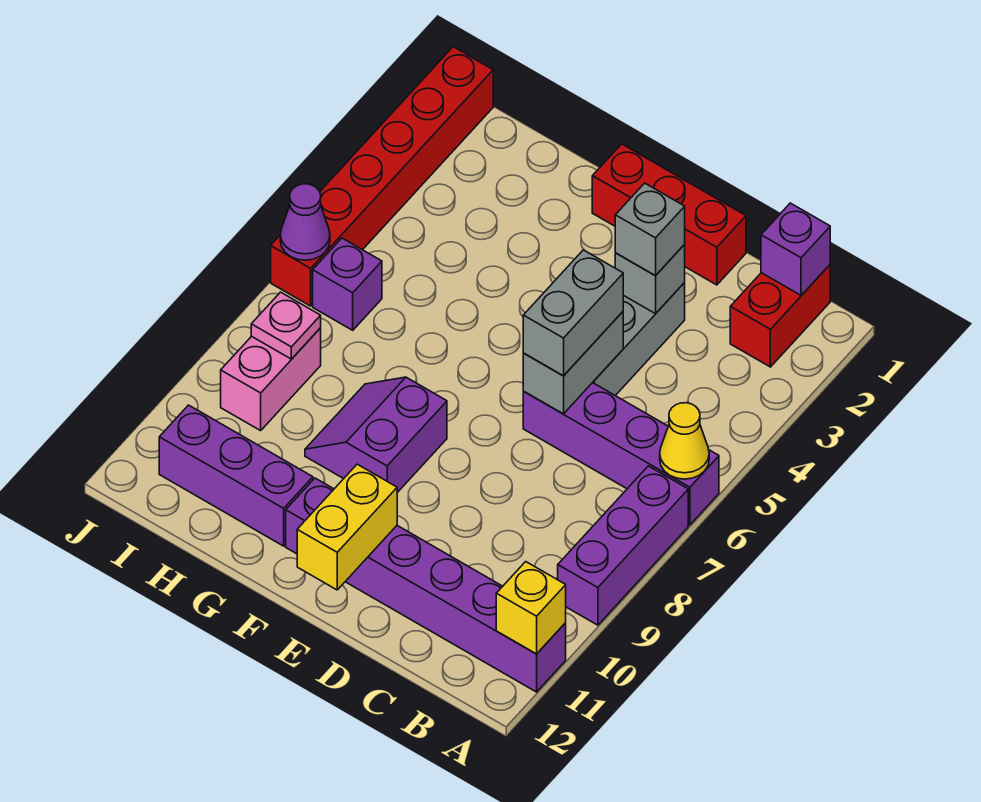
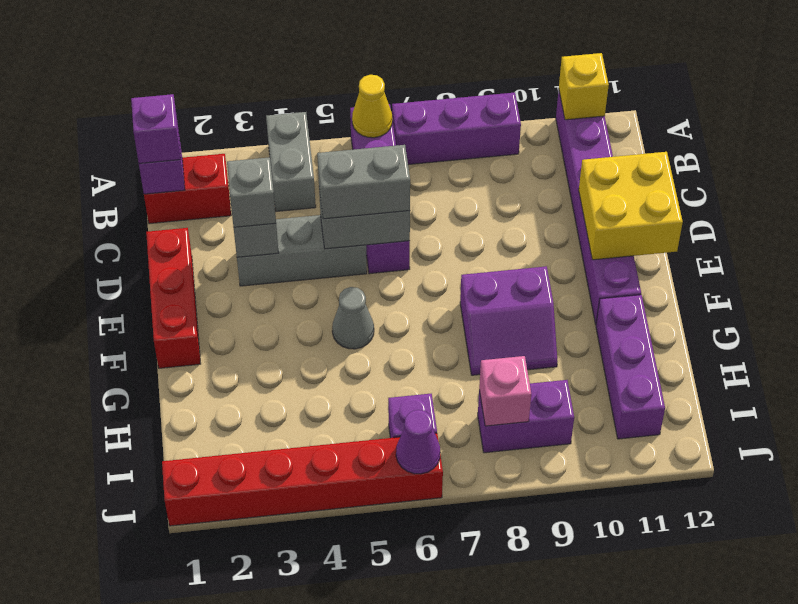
none -> grey 1x2 brick [266,112,316,211]
none -> purple 1x1 brick [131,94,181,163]
yellow 1x2 brick [297,464,397,590] -> yellow 2x2 brick [579,152,683,260]
none -> grey 1x1 cone [332,287,374,349]
pink 1x2 brick [221,328,321,431] -> purple 1x2 brick [478,380,574,453]
pink 1x1 plate [251,292,321,359] -> pink 1x1 brick [479,356,531,426]

